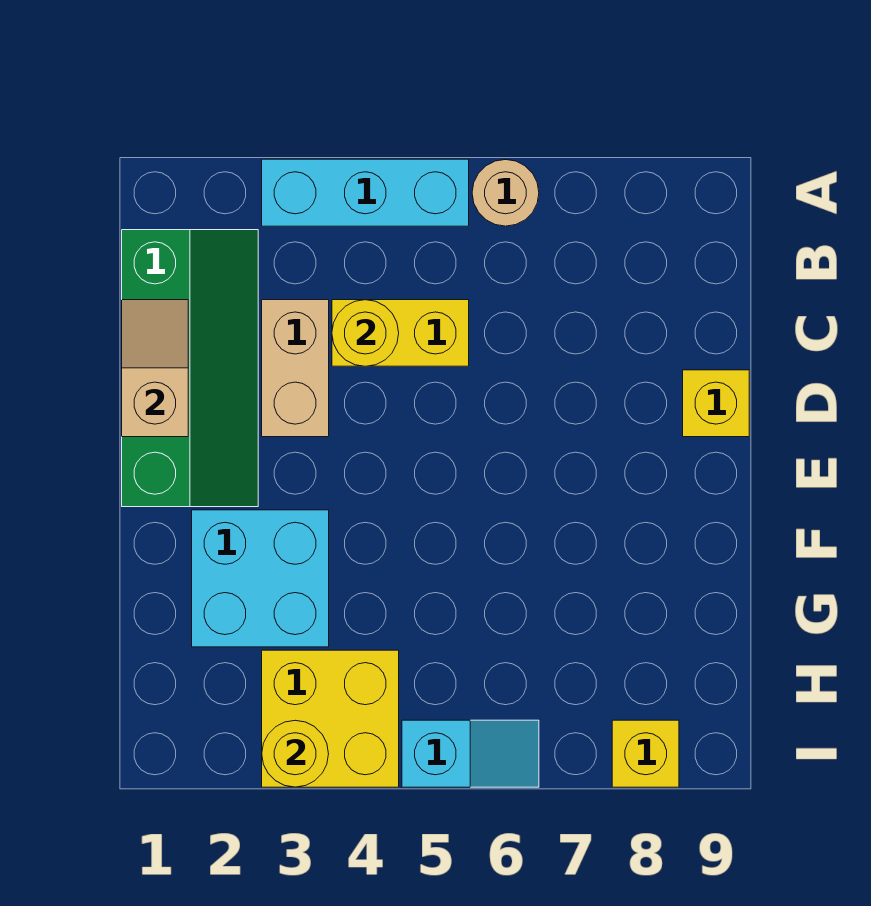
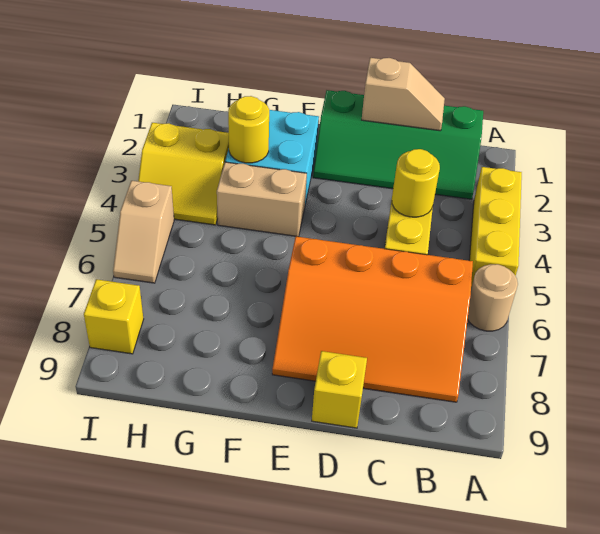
cyan 1x3 brick [262,159,469,226] -> yellow 1x3 brick [469,167,522,288]
none -> orange 3x4 slope [272,236,473,402]
tan 1x2 brick [262,300,329,437] -> tan 1x2 brick moved to [217,162,307,237]
yellow 2x2 brick [262,650,399,787] -> yellow 2x2 slope [138,123,229,225]
yellow 1x1 round brick [262,720,329,787] -> yellow 1x1 round brick moved to [228,96,269,163]
cyan 1x2 slope [402,720,539,787] -> tan 1x2 slope [113,181,174,283]

